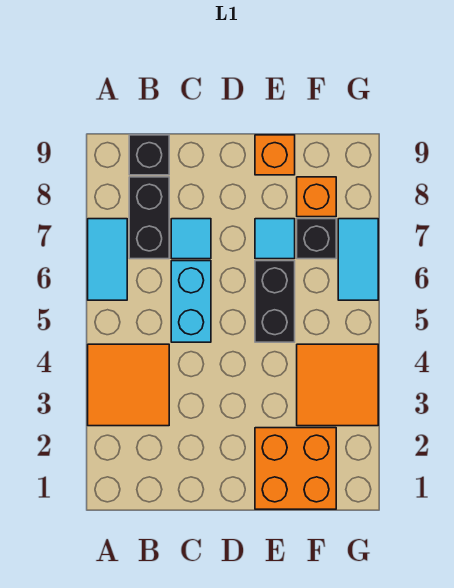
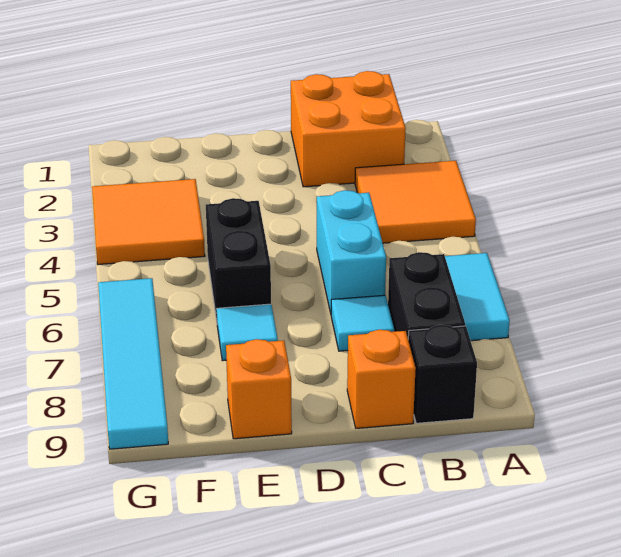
orange 2x2 brick [255,428,336,509] -> orange 2x2 brick moved to [291,71,406,187]
black 1x1 brick [297,219,336,259] -> none
orange 1x1 brick [297,177,336,217] -> orange 1x1 brick moved to [347,330,416,428]
cyan 1x2 tile [338,219,378,300] -> cyan 1x4 tile [98,278,168,449]

